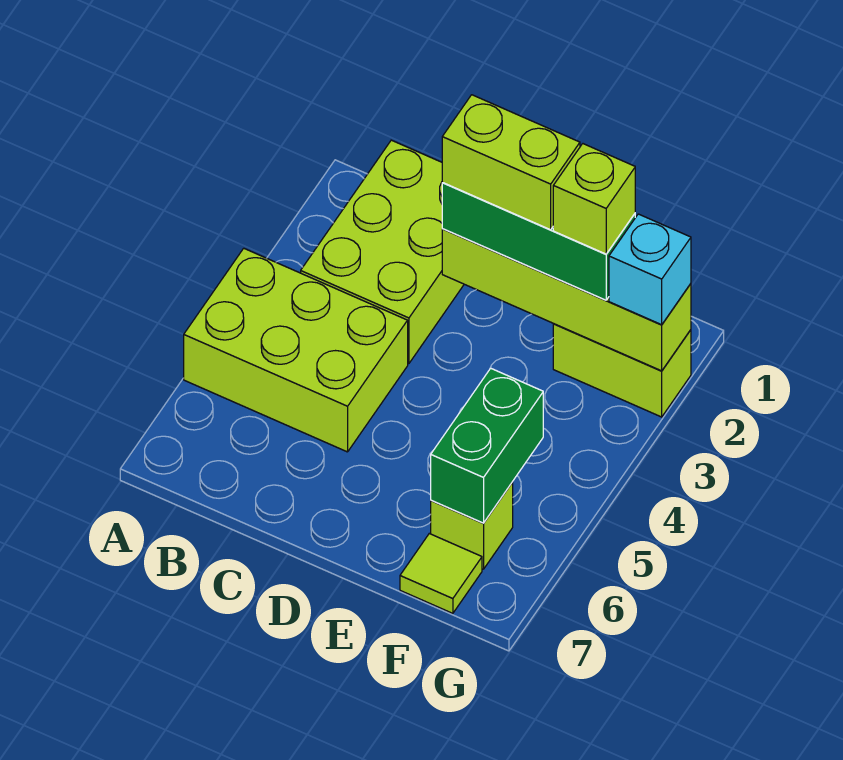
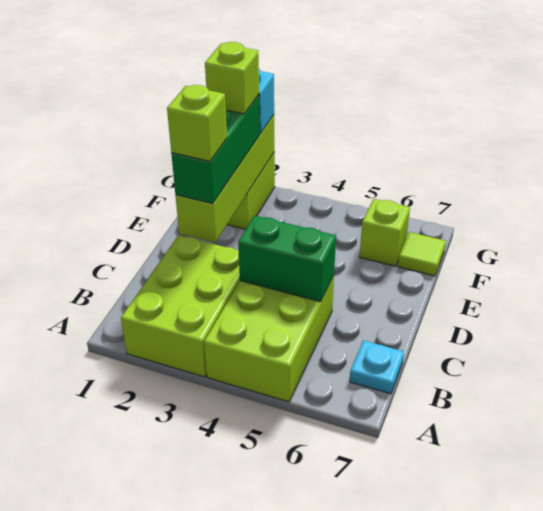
lime 2x3 brick [301,140,464,364] -> lime 2x3 brick turned to [121,235,240,377]
none -> cyan 1x1 plate [350,340,404,394]
lime 1x2 brick [442,95,580,230] -> lime 1x1 brick [167,85,227,161]
green 1x2 brick [431,368,543,523] -> green 1x2 brick moved to [238,216,336,302]

